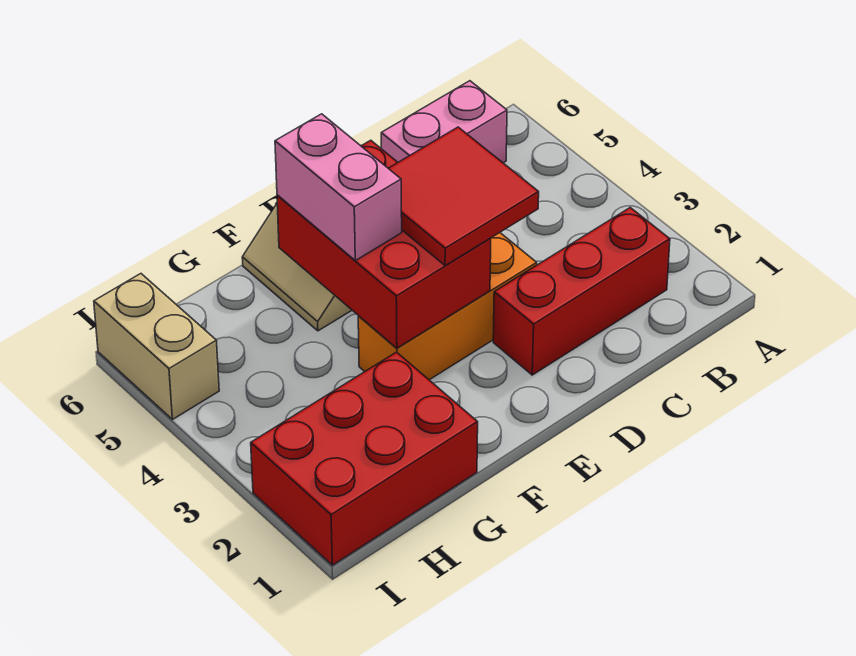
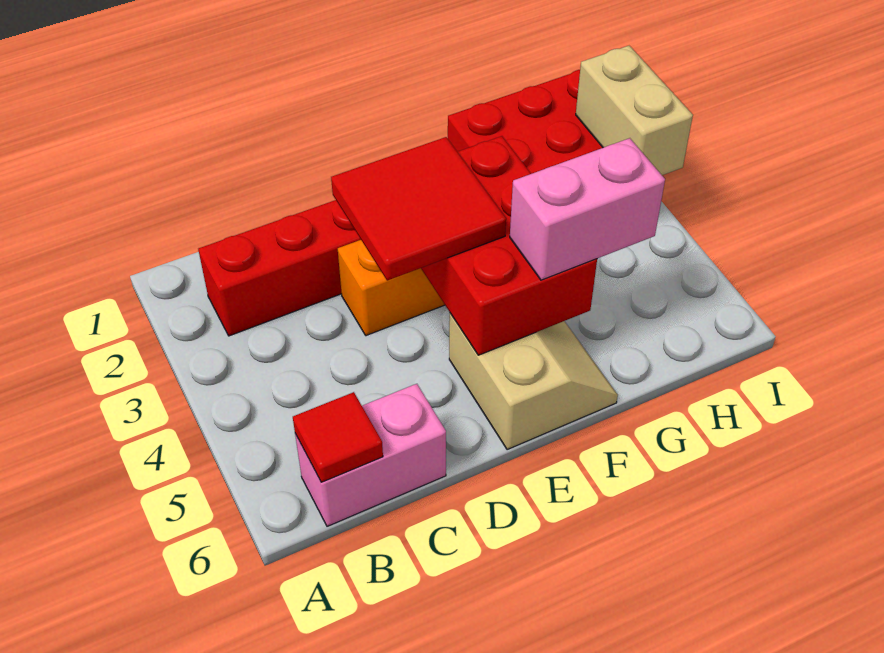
none -> red 1x1 tile [293,392,383,482]
pink 1x2 brick [275,114,402,261] -> pink 1x2 brick turned to [510,138,665,280]
tan 1x2 brick [94,274,219,419] -> tan 1x2 brick moved to [576,46,693,175]

